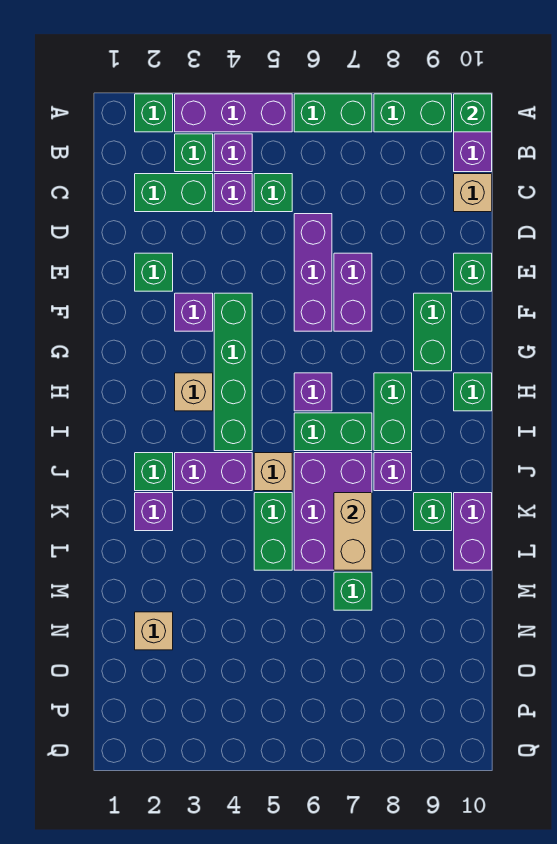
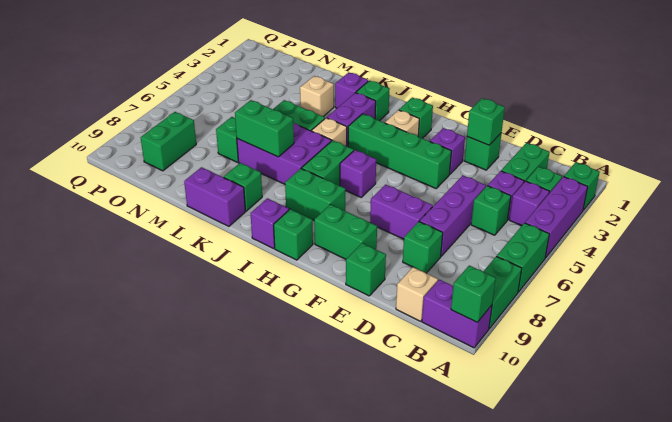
purple 1x3 brick [294,214,332,331] -> purple 1x3 brick turned to [420,175,486,256]
none -> green 1x1 brick [403,222,443,273]
none -> green 1x1 brick [467,98,505,145]
none -> green 1x1 brick [399,97,433,138]
purple 1x1 brick [374,453,412,491] -> purple 1x1 brick moved to [250,198,289,249]
tan 1x2 brick [334,493,372,570] -> green 1x2 brick [235,100,294,157]
tan 1x1 brick [135,612,173,650] -> tan 1x1 brick moved to [300,76,334,116]
none -> green 1x2 brick [141,112,196,171]

